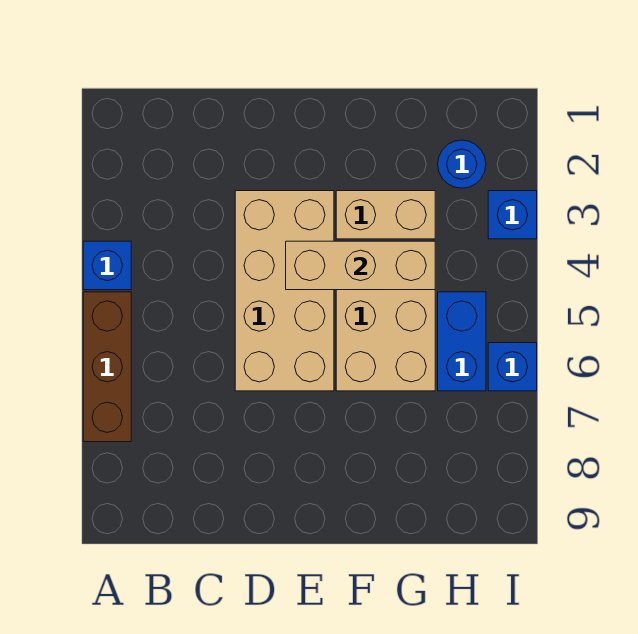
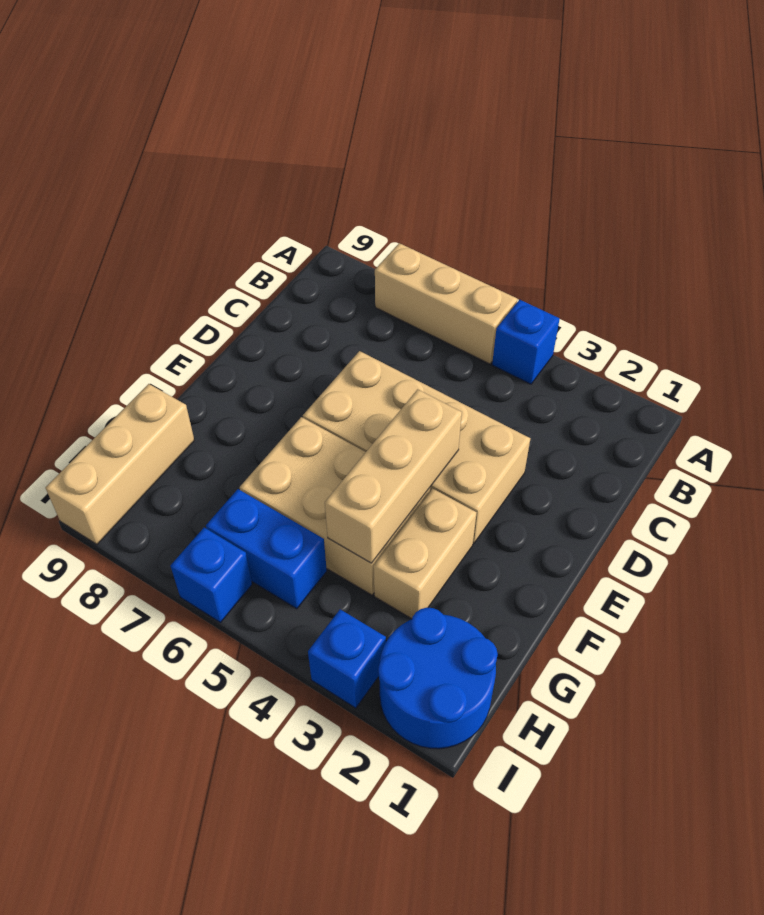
brown 1x3 brick [83,292,131,442] -> tan 1x3 brick [375,243,517,364]
none -> tan 1x3 brick [45,384,194,544]
blue 1x1 round brick [438,140,486,188] -> blue 2x2 round brick [378,608,498,749]

